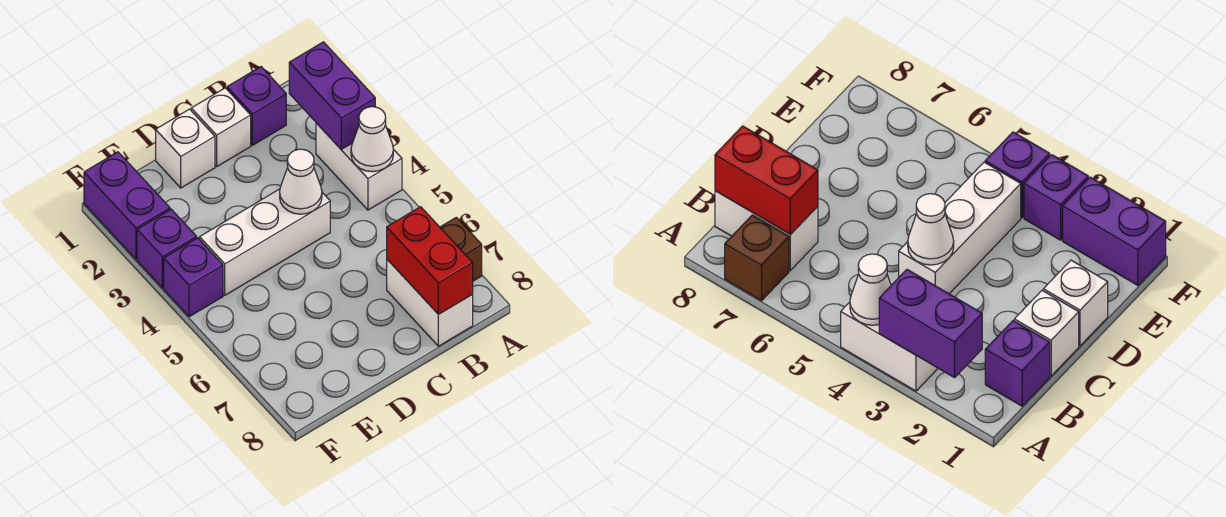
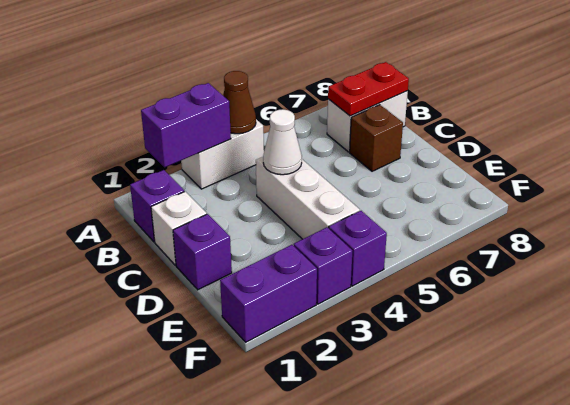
white 1x1 cone [351,107,393,172] -> brown 1x1 cone [223,71,256,134]
brown 1x1 brick [440,217,482,281] -> brown 1x1 brick moved to [350,105,403,171]
red 1x2 brick [387,207,473,314] -> red 1x2 plate [328,62,409,116]
white 1x1 brick [156,109,215,188] -> purple 1x1 brick [173,214,232,290]

